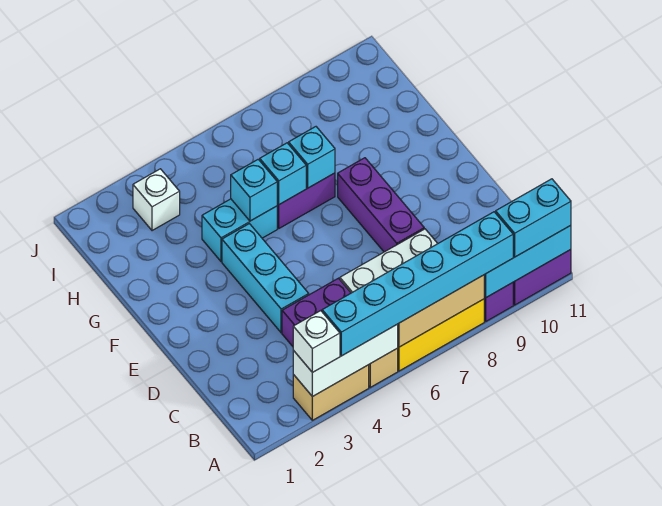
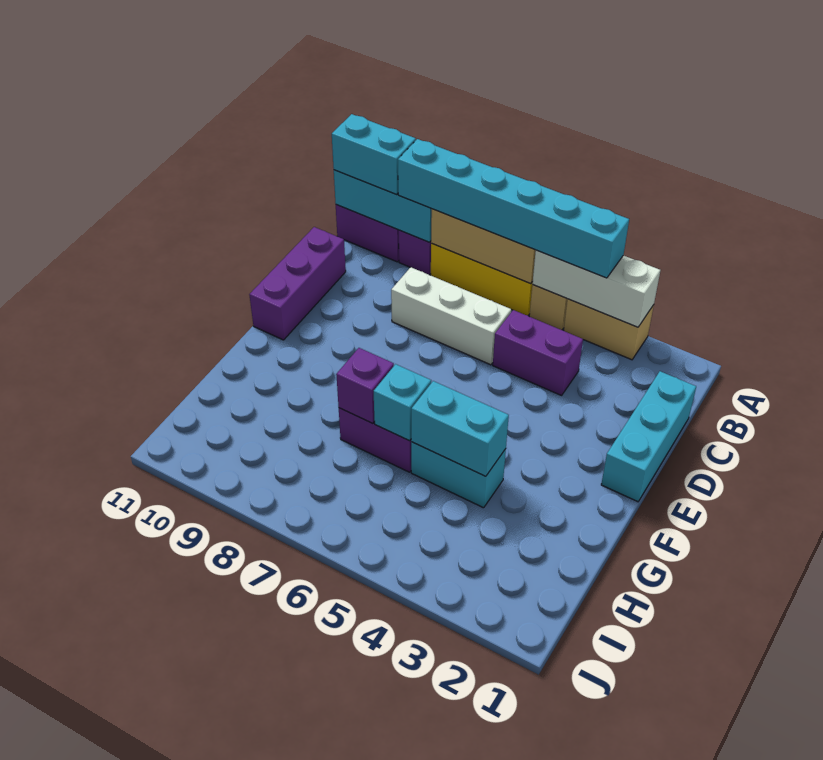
white 1x1 brick [293,311,340,372] -> none
cyan 1x3 brick [222,224,309,333] -> cyan 1x3 brick moved to [601,371,696,502]
purple 1x3 brick [338,158,424,252] -> purple 1x3 brick moved to [249,227,346,340]
cyan 1x1 brick [231,159,277,221] -> cyan 1x2 brick [411,381,509,476]
cyan 1x1 brick [289,127,335,188] -> purple 1x1 brick [336,348,394,424]
white 1x1 brick [133,169,180,231] -> none

